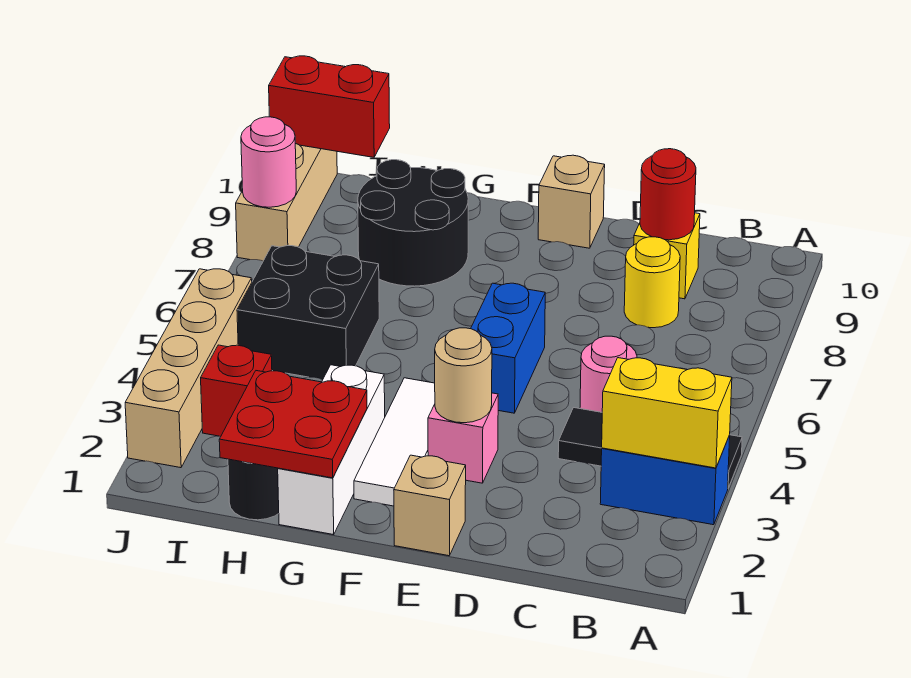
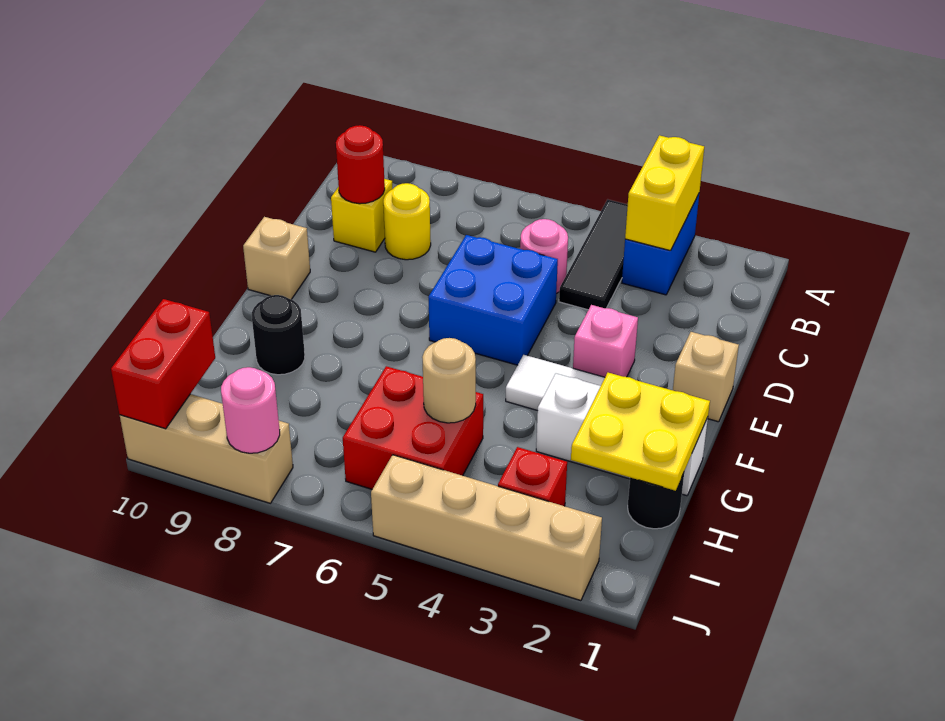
tan 1x1 round brick [435,328,492,423] -> tan 1x1 round brick moved to [422,338,476,423]
blue 1x2 brick [471,283,545,413] -> blue 2x2 brick [428,235,558,365]
red 2x2 plate [219,371,367,478] -> yellow 2x2 plate [571,373,710,491]
black 2x2 round brick [358,160,468,286] -> black 1x1 round brick [252,295,305,375]
black 2x2 brick [237,246,379,380] -> red 2x2 brick [343,366,483,489]

